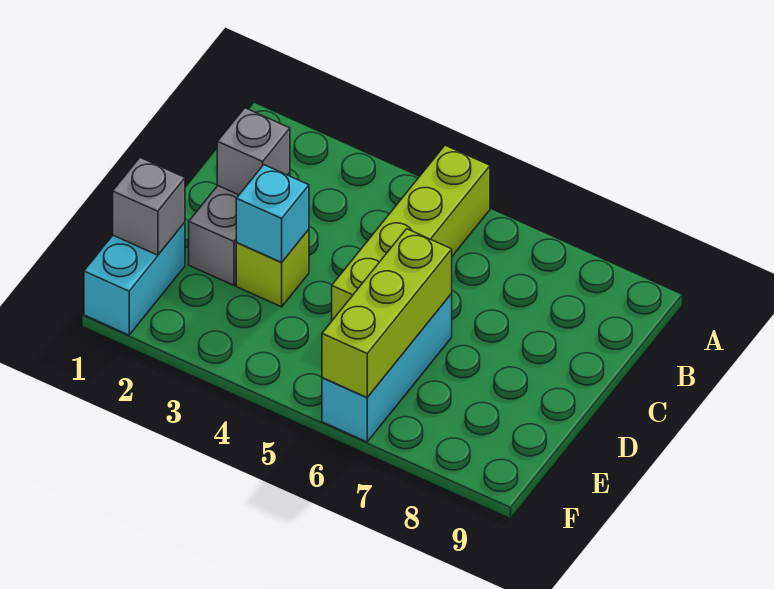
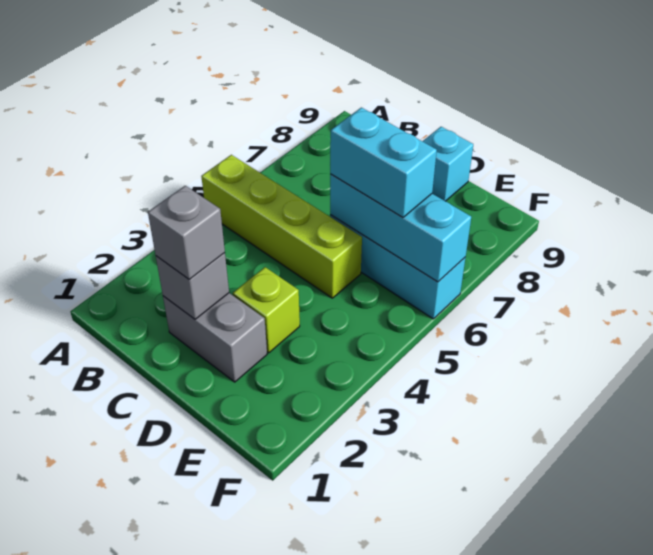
cyan 1x1 brick [236,165,309,263] -> cyan 1x1 brick moved to [423,127,473,201]
lime 1x3 brick [322,229,452,397] -> cyan 1x3 brick [330,174,471,282]
cyan 1x2 brick [84,222,185,335] -> cyan 1x2 brick moved to [330,108,437,217]
grey 1x1 brick [113,158,185,255] -> grey 1x1 brick moved to [148,186,225,280]

